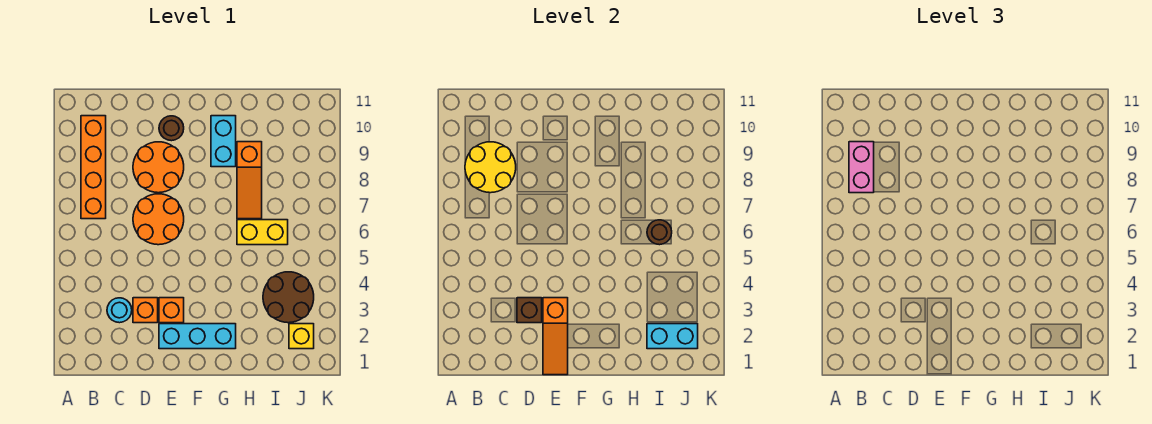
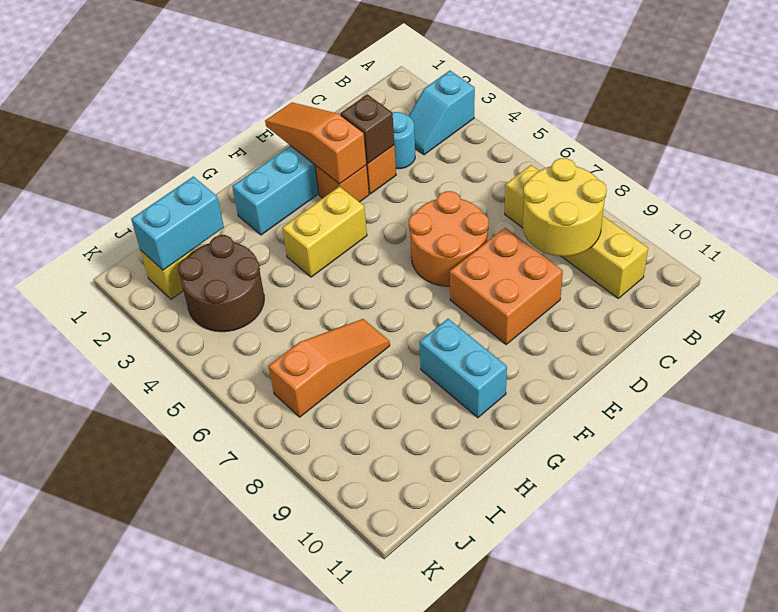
none -> cyan 1x2 slope [409,71,475,155]
orange 1x4 brick [81,116,106,219] -> yellow 1x4 brick [505,165,648,298]
pink 1x2 brick [849,142,874,193] -> none
orange 2x2 round brick [133,142,184,193] -> orange 2x2 brick [450,228,563,344]
brown 1x1 round brick [159,116,184,141] -> none
yellow 1x2 brick [237,220,288,245] -> yellow 1x2 brick moved to [282,186,367,277]
orange 1x3 slope [237,142,262,219] -> orange 1x3 slope turned to [268,319,390,417]
brown 1x1 round brick [647,220,672,245] -> none

